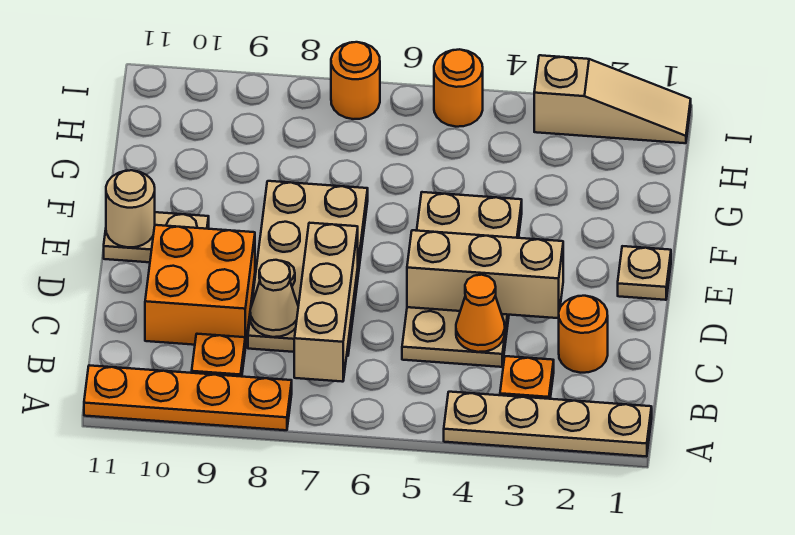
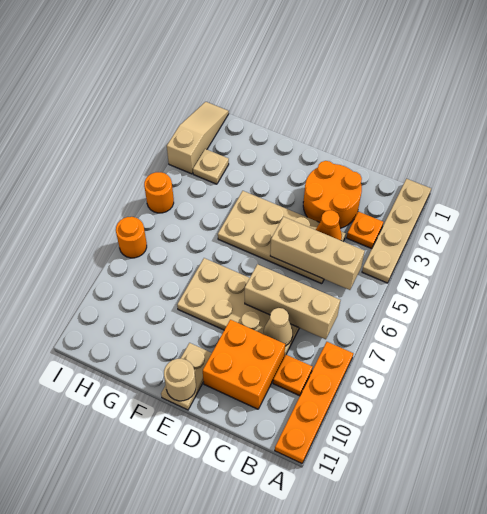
orange 1x1 round brick [559,296,608,373] -> orange 2x2 round brick [303,161,362,228]
tan 1x3 brick [407,230,563,318] -> tan 1x3 brick turned to [270,217,365,290]
tan 1x1 plate [618,246,671,300] -> tan 1x1 plate moved to [193,149,229,184]

